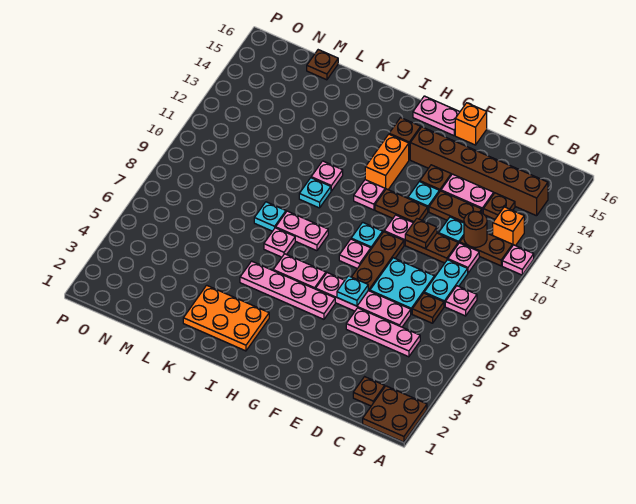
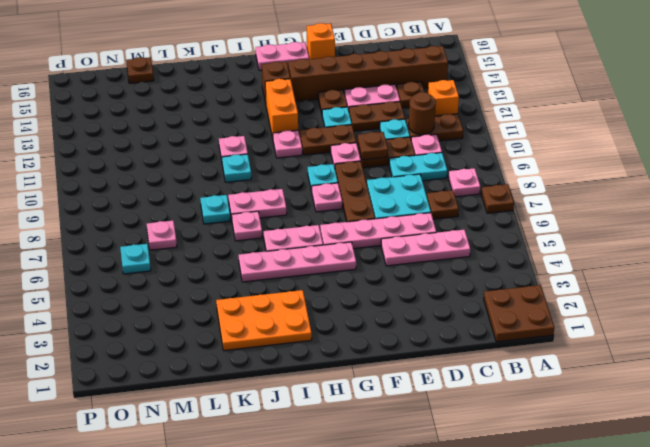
pink 1x1 plate [502,245,534,275] -> pink 1x1 plate moved to [147,221,177,250]
brown 1x1 plate [353,377,385,406] -> brown 1x1 plate moved to [481,184,514,213]
cyan 1x2 plate [424,260,468,306] -> cyan 1x2 plate turned to [389,153,447,181]
cyan 1x1 plate [337,276,368,306] -> cyan 1x1 plate moved to [120,244,151,274]

